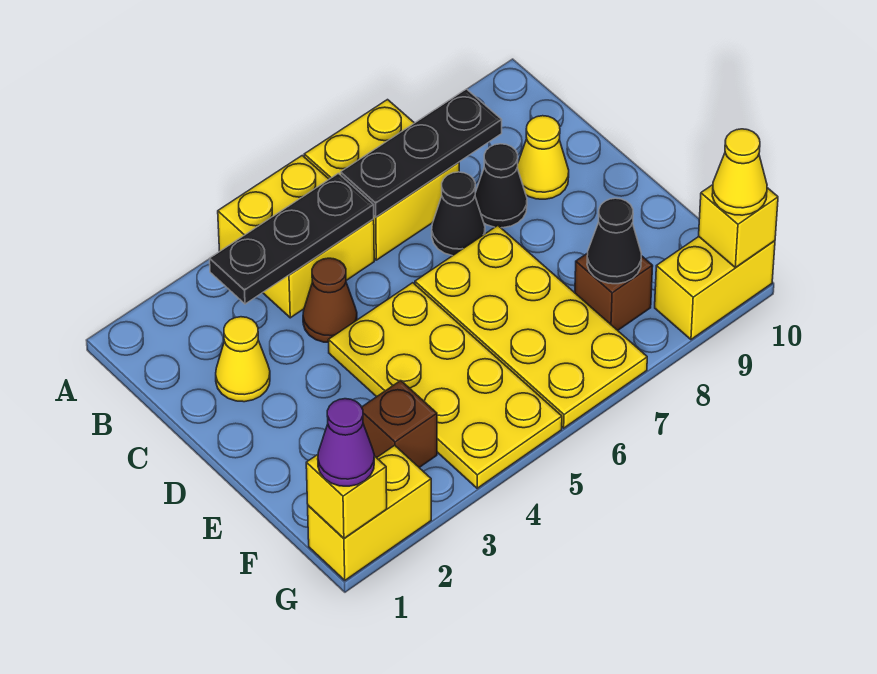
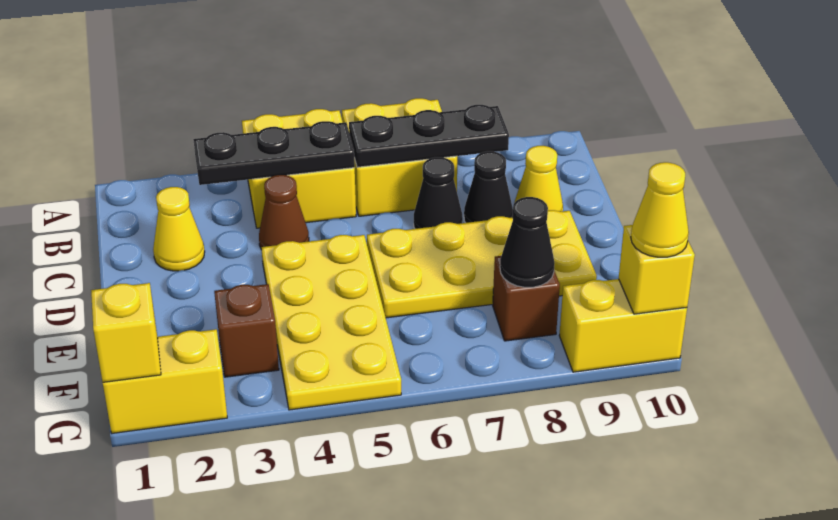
yellow 2x4 plate [415,226,647,428] -> yellow 2x4 plate turned to [367,210,597,318]
purple 1x1 cone [318,399,374,486] -> none

